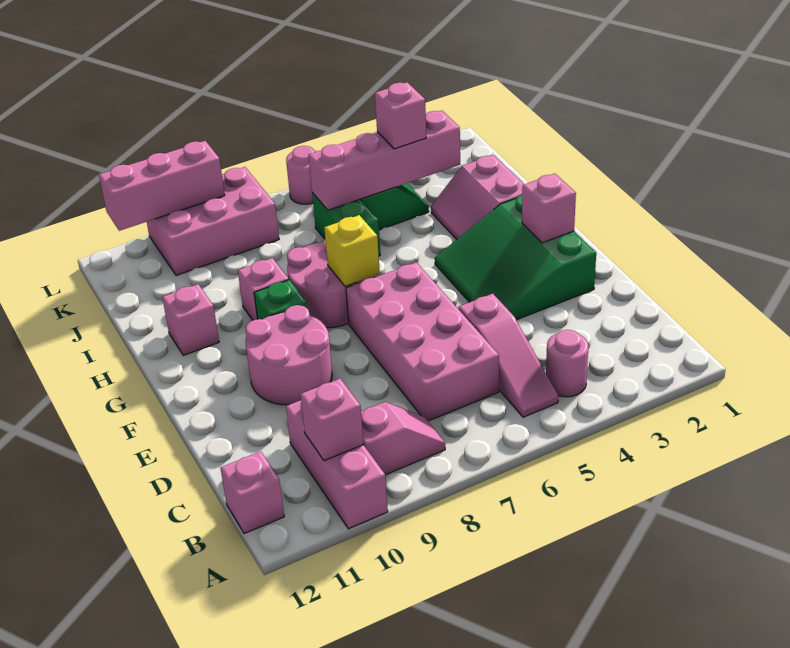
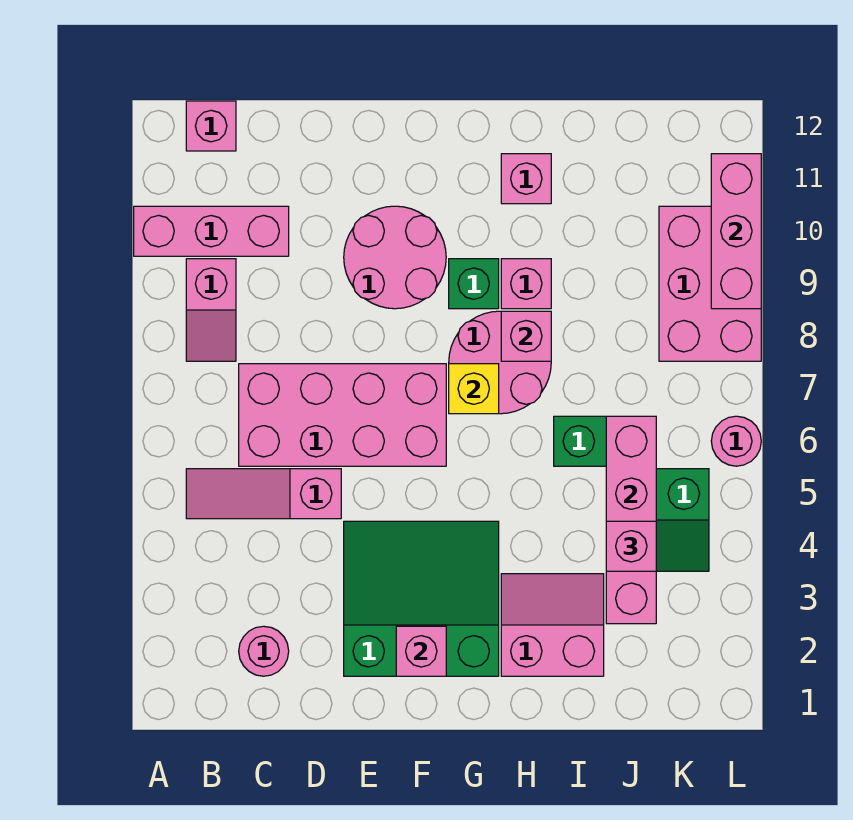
pink 1x1 round brick [546,330,589,397] -> pink 1x1 round brick moved to [239,626,289,676]
pink 1x1 brick [300,379,364,461] -> pink 1x1 brick moved to [501,311,551,361]

